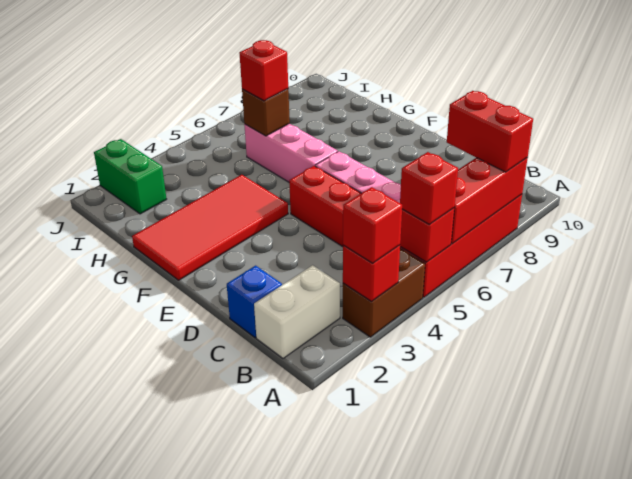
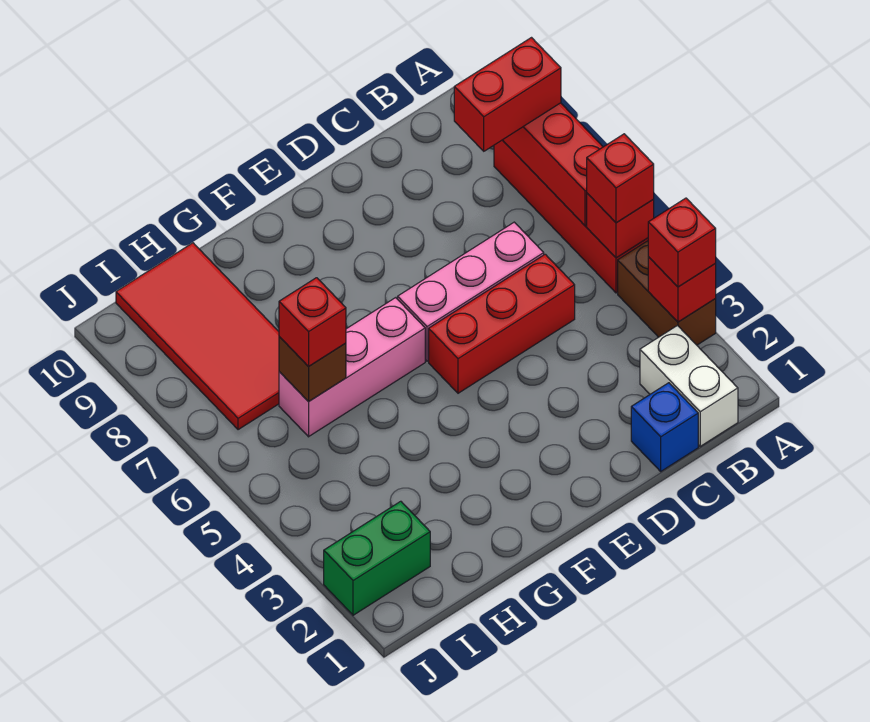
red 2x4 tile [132,175,288,280] -> red 2x4 tile moved to [116,243,279,430]

